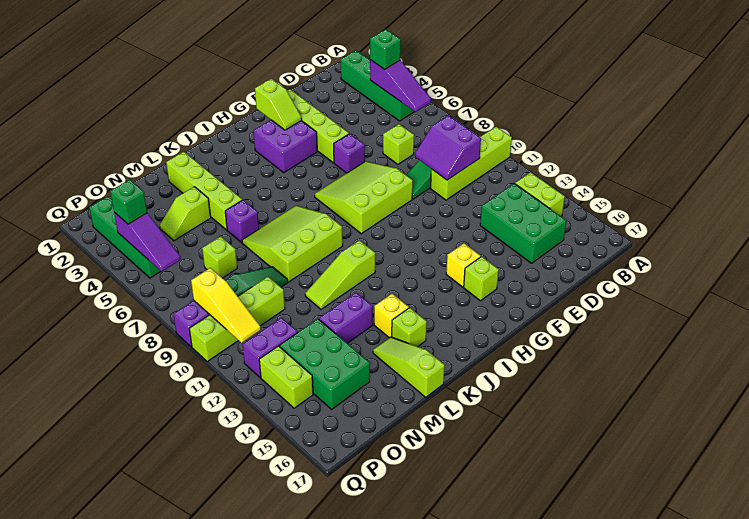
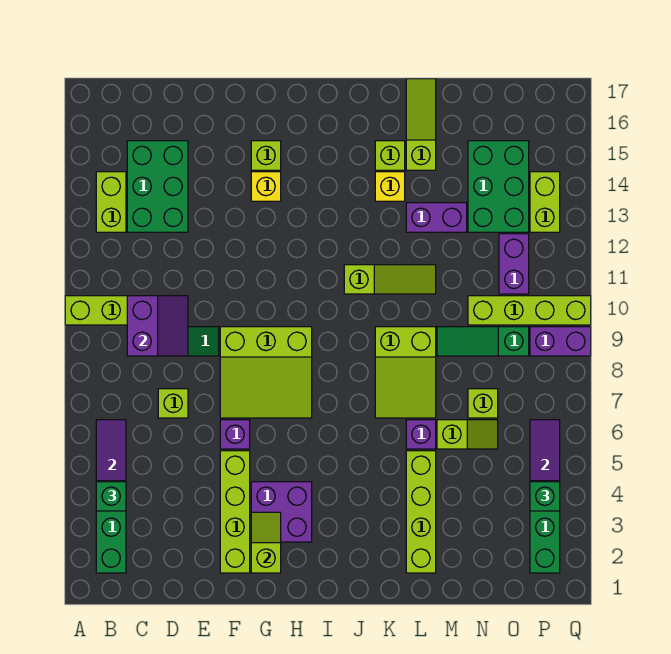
lime 3x3 slope [242,206,343,282] -> lime 2x3 slope [375,327,436,418]
lime 1x3 slope [373,337,445,397] -> lime 1x3 slope turned to [406,79,436,170]
lime 1x2 slope [160,187,211,241] -> lime 1x2 slope moved to [437,420,498,449]
purple 1x2 brick [243,318,298,377] -> purple 1x2 brick turned to [499,234,529,294]
yellow 1x3 slope [191,268,261,343] -> none

